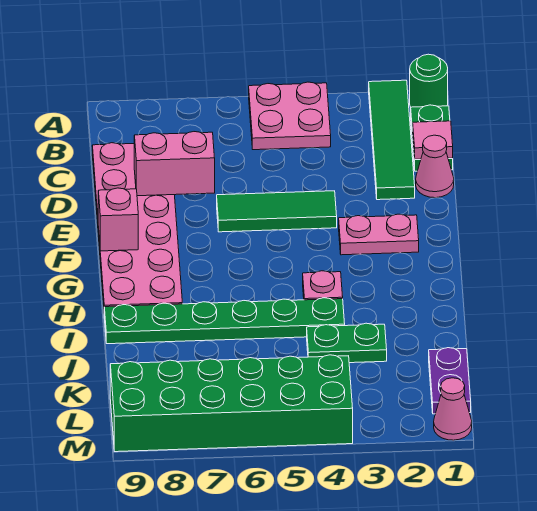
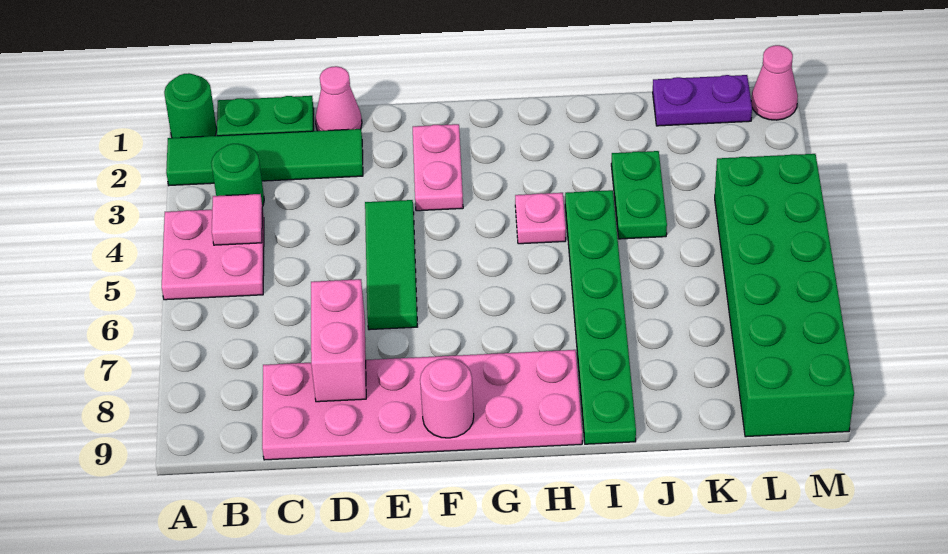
none -> green 1x1 round brick [211,144,264,207]
pink 1x1 tile [413,121,453,159] -> pink 1x1 tile moved to [212,194,262,245]
pink 1x1 brick [98,188,138,251] -> pink 1x1 round brick [420,358,474,438]

